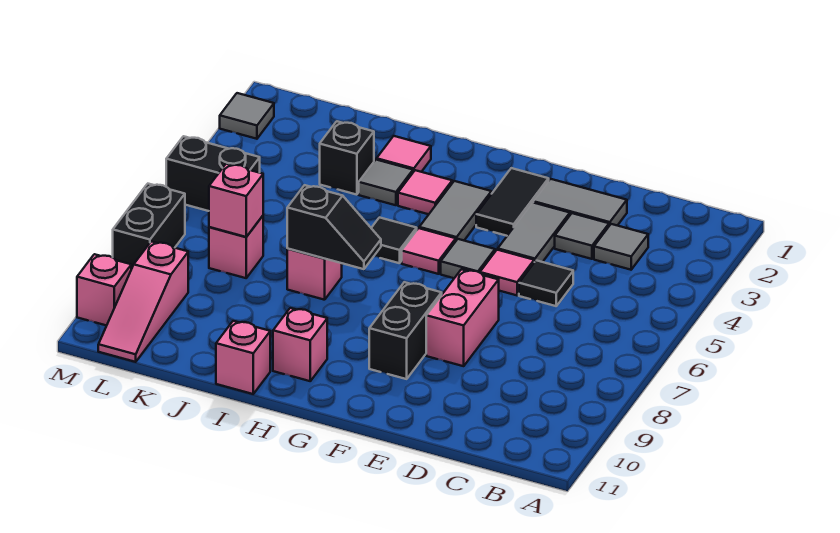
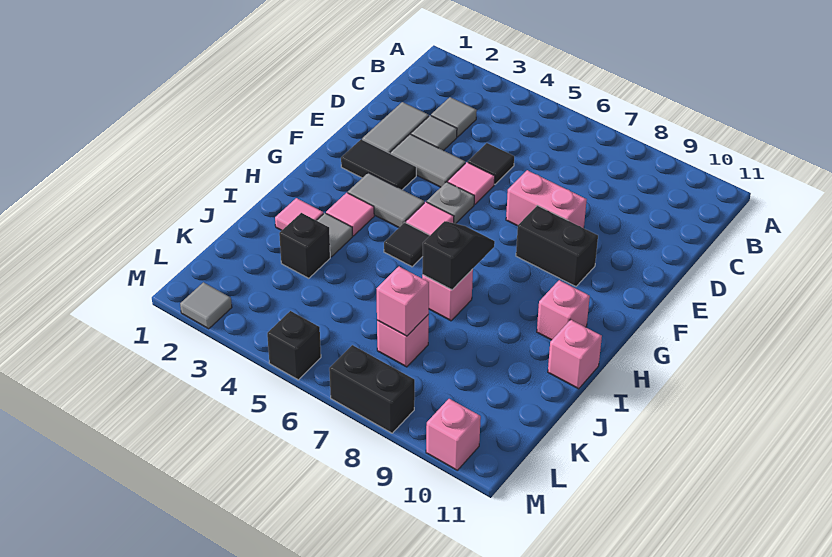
grey 1x1 tile [441,239,495,278] -> grey 1x1 plate [427,182,474,224]
black 1x2 brick [166,136,260,211] -> black 1x1 brick [267,311,321,380]
pink 1x3 slope [98,241,188,362] -> none

